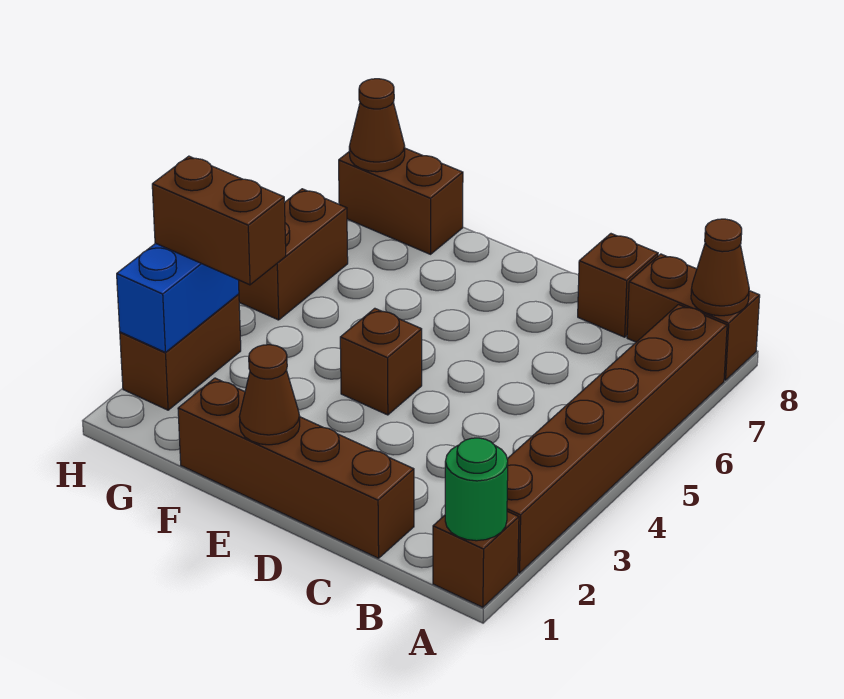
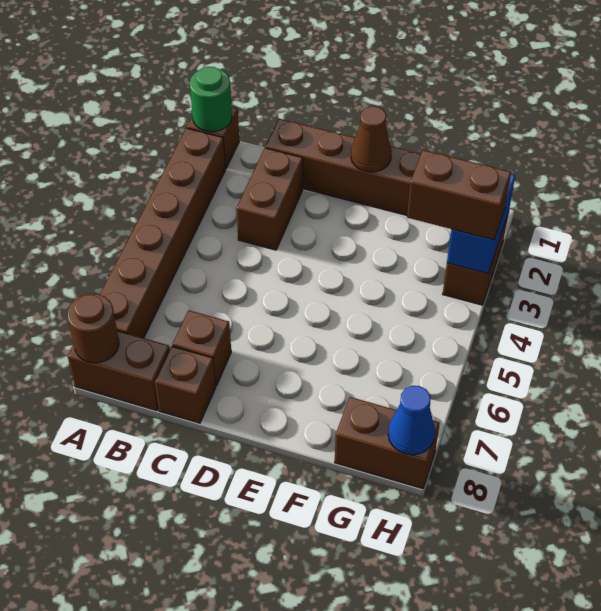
brown 1x1 cone [691,219,749,316] -> brown 1x1 round brick [67,294,119,363]
brown 1x1 brick [340,308,422,415] -> brown 1x1 brick moved to [172,310,231,386]
brown 1x2 brick [239,189,348,320] -> brown 1x2 brick moved to [236,148,303,250]
brown 1x1 cone [349,79,405,172] -> blue 1x1 cone [388,386,435,455]

